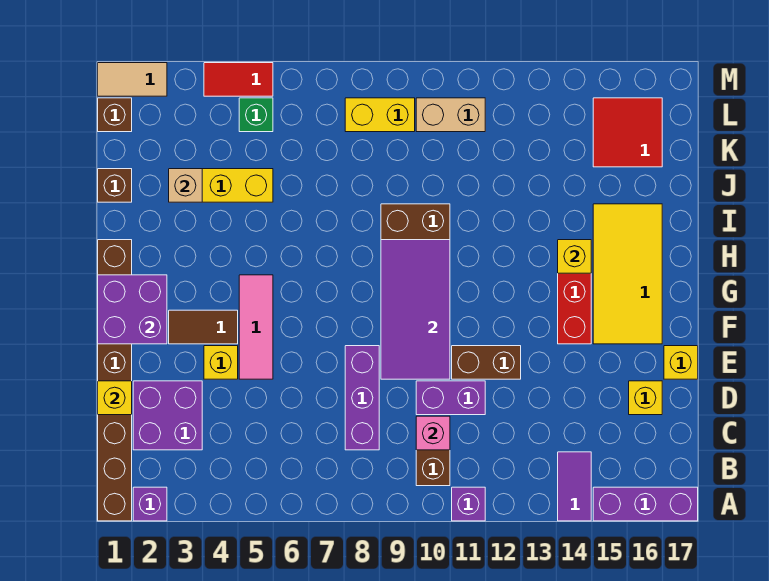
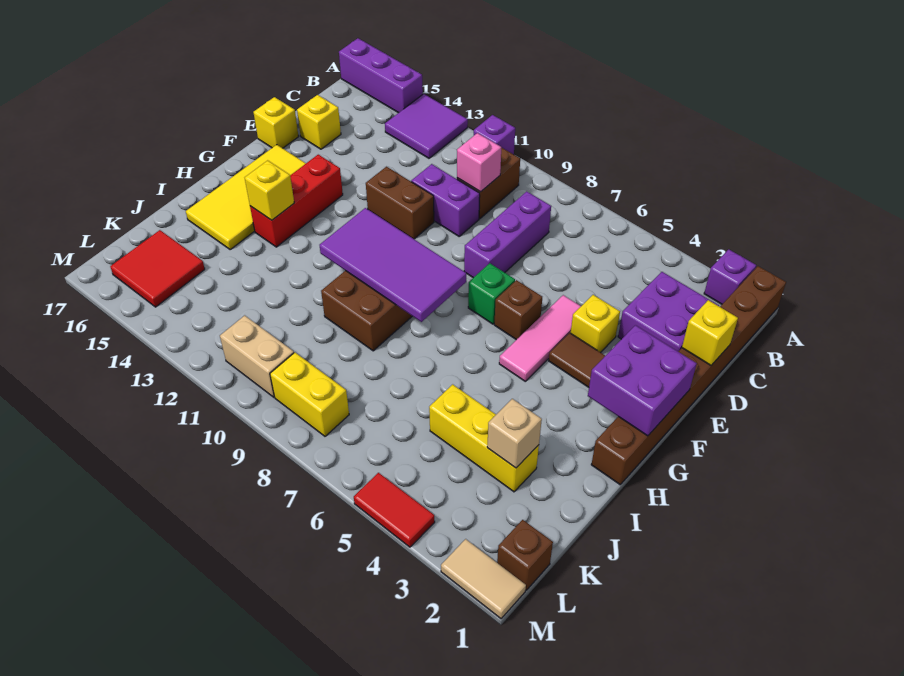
purple 1x2 tile [558,452,591,521] -> purple 2x2 tile [385,94,468,158]
purple 2x4 tile [381,240,450,379] -> purple 2x4 tile turned to [320,208,466,322]
brown 1x1 brick [98,169,132,202] -> brown 1x1 brick moved to [494,280,542,340]
green 1x1 brick [239,98,273,132] -> green 1x1 brick moved to [468,263,515,324]

